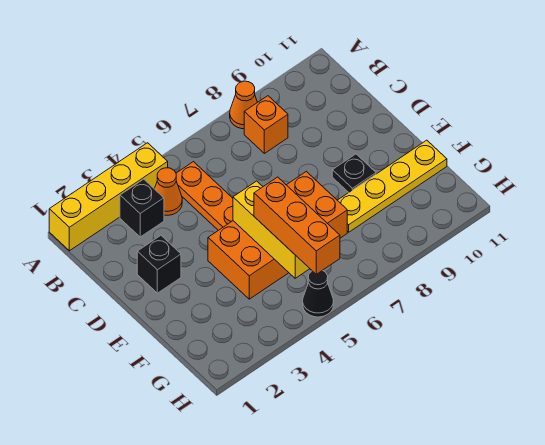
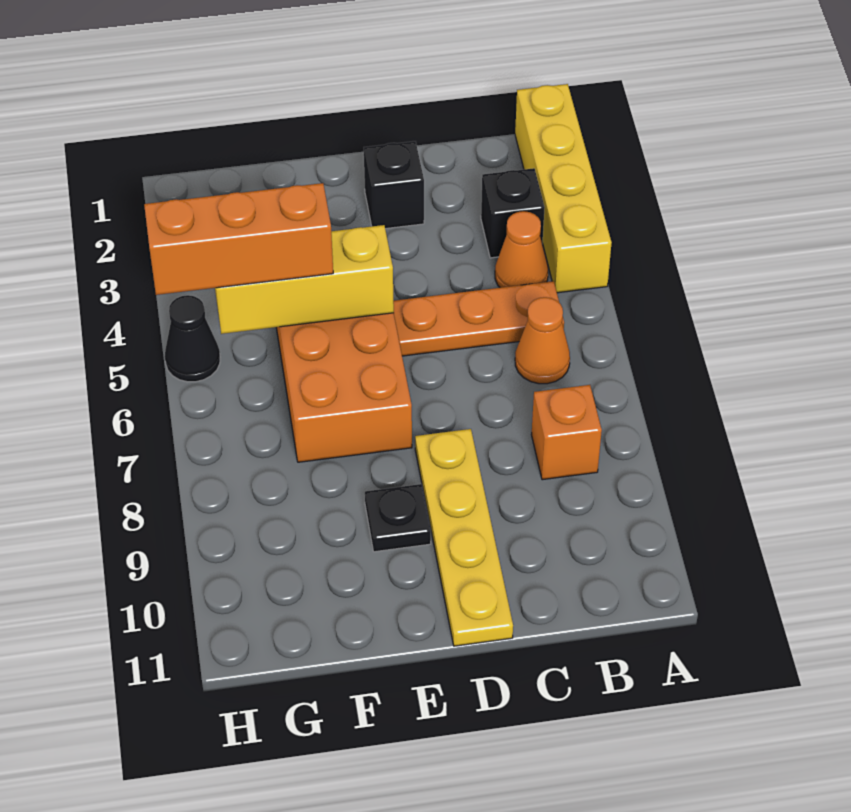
orange 1x1 cone [230,81,257,129] -> orange 1x1 cone moved to [515,297,570,384]
yellow 1x4 plate [337,140,447,232] -> yellow 1x4 plate moved to [415,429,513,646]

